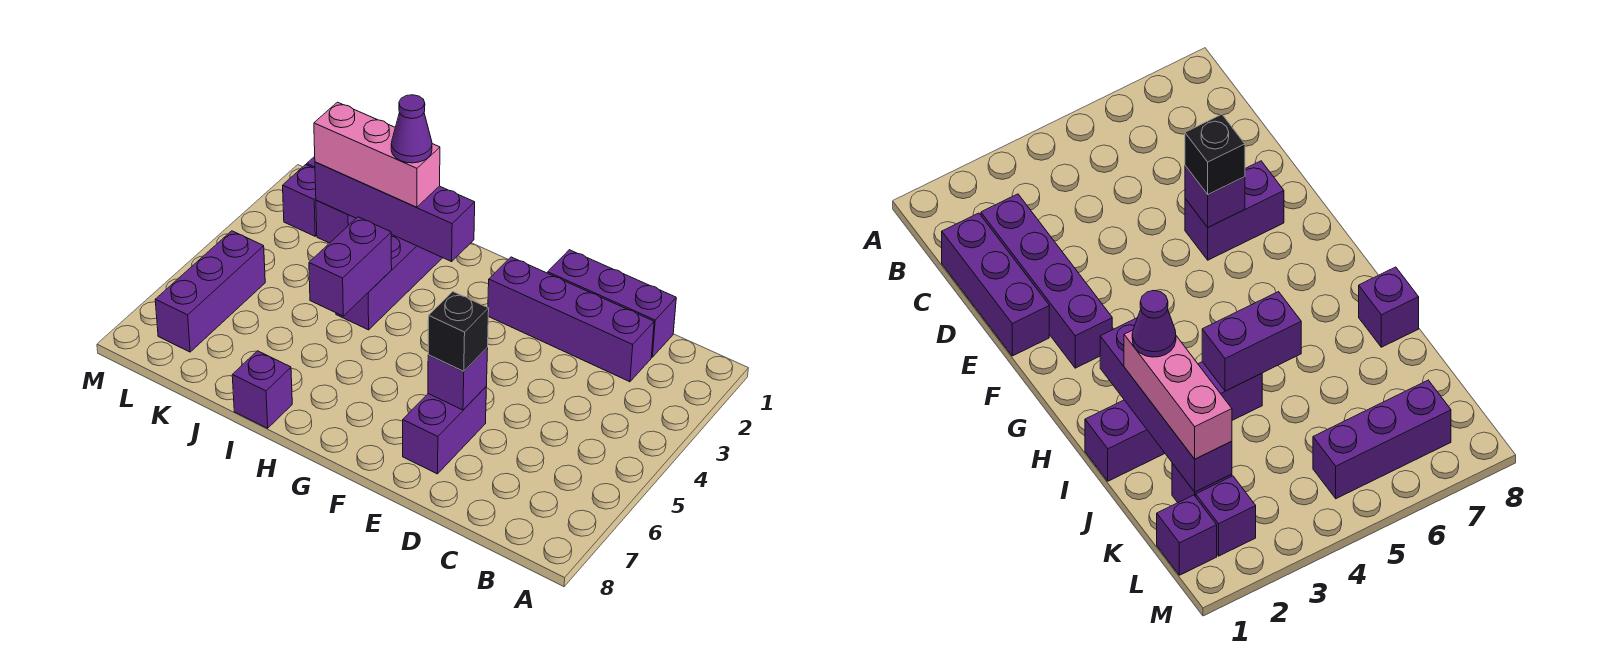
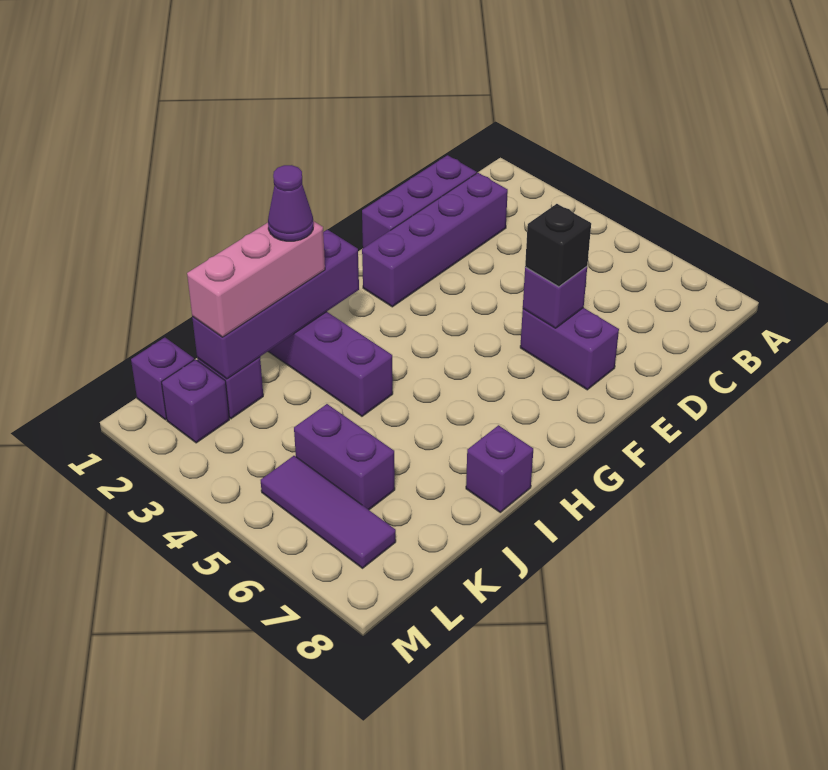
purple 1x2 brick [309,217,392,316] -> purple 1x2 brick moved to [294,404,395,510]
purple 1x3 brick [155,231,265,352] -> purple 1x3 tile [261,456,396,568]

